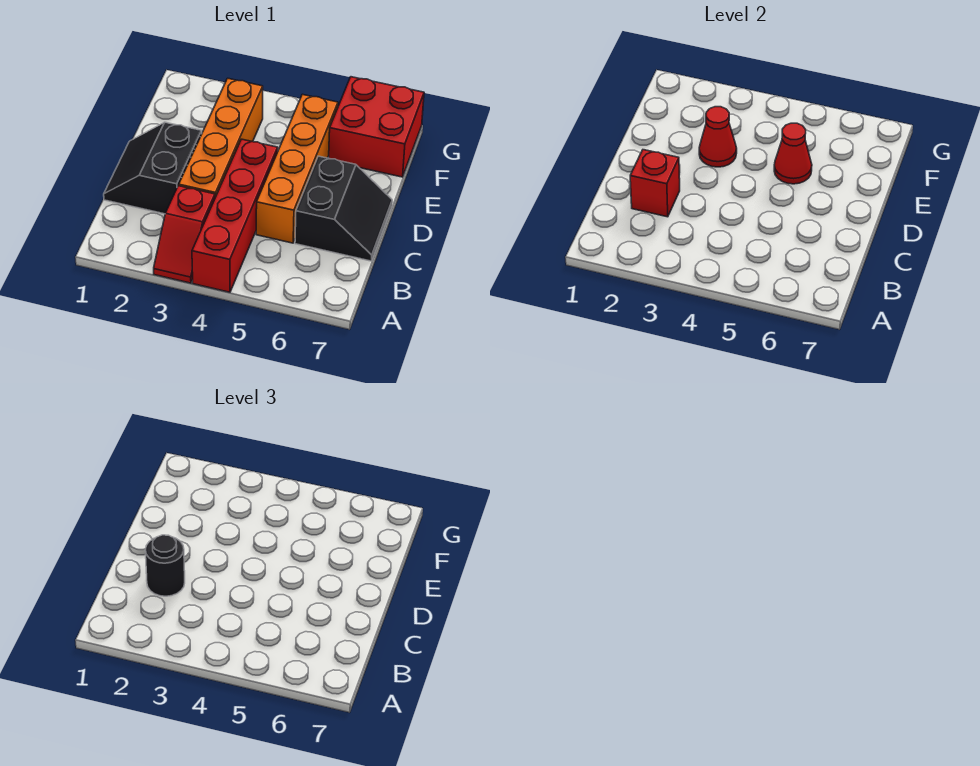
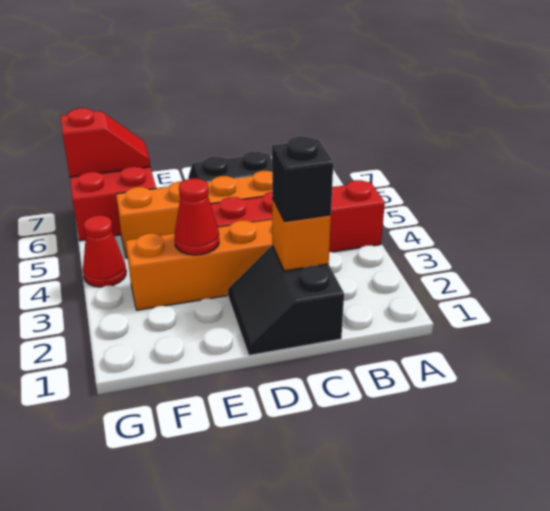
red 1x2 slope [154,186,215,283] -> red 1x2 slope moved to [60,108,150,177]
black 2x2 slope [104,122,202,214] -> black 2x2 slope turned to [228,246,344,355]
red 1x1 brick [630,150,680,217] -> orange 1x1 brick [272,198,331,271]
black 1x1 round brick [145,535,185,596] -> black 1x1 brick [272,137,333,221]
red 1x1 cone [774,123,812,184] -> red 1x1 cone moved to [83,215,126,287]

